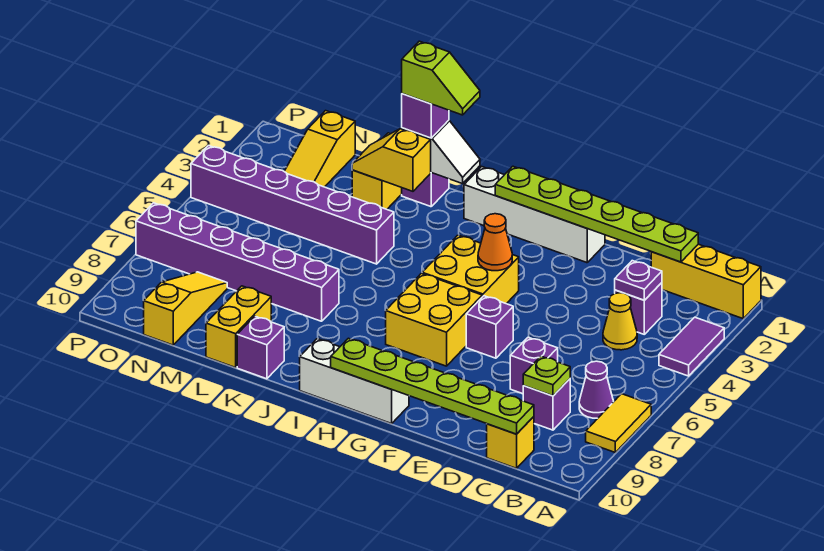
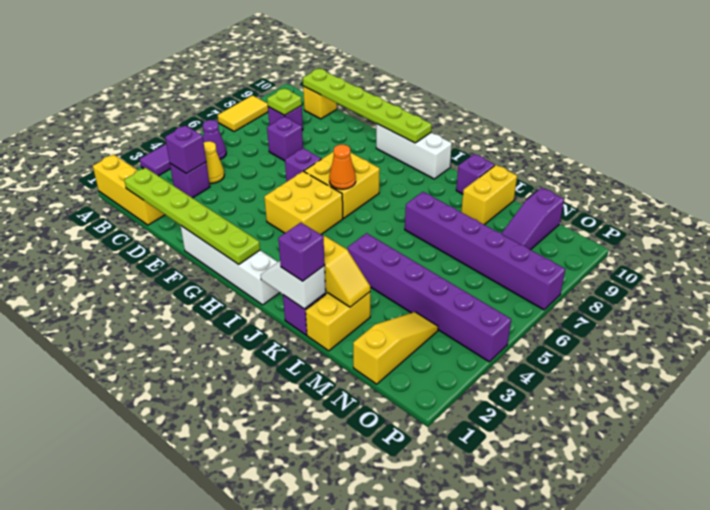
purple 1x1 cone [579,361,614,418] -> purple 1x1 cone moved to [203,120,226,159]
purple 1x1 plate [615,261,662,300] -> purple 1x1 brick [165,125,206,174]
orange 1x1 cone [478,214,512,271] -> orange 1x1 cone moved to [329,145,356,189]
lime 1x2 slope [402,41,480,115] -> none
yellow 1x3 slope [144,272,227,345] -> purple 1x3 slope [501,188,564,250]

